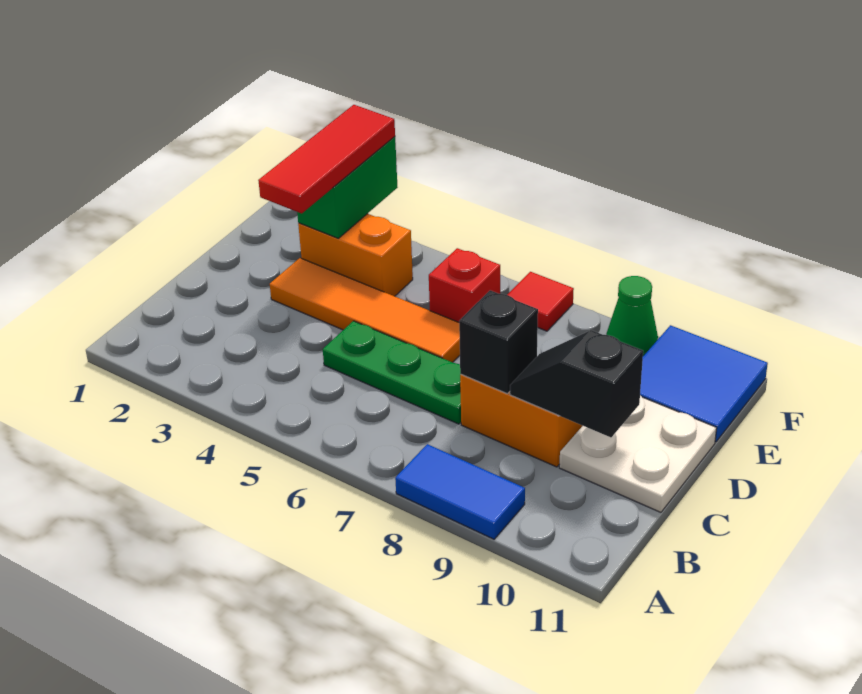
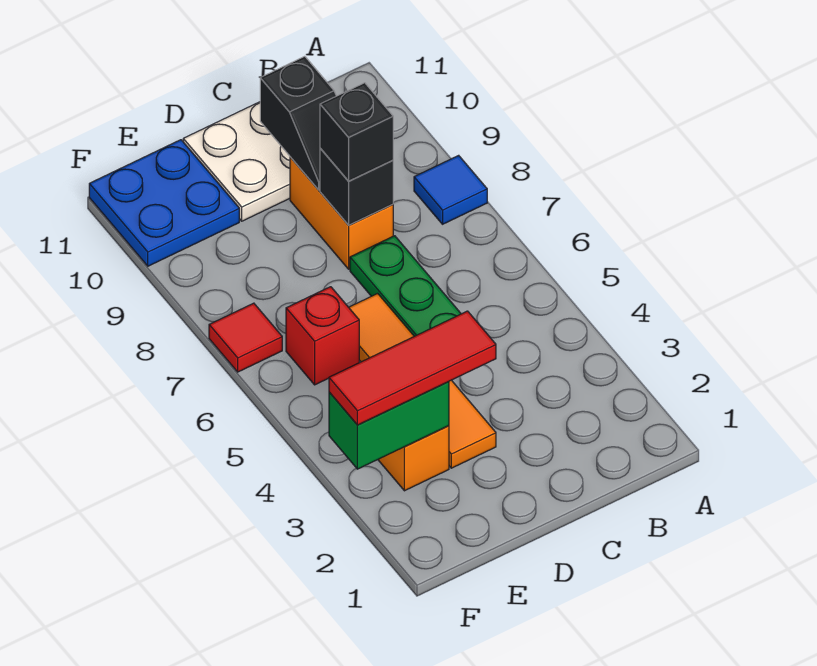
blue 1x2 tile [395,444,525,539] -> blue 1x1 tile [414,155,487,224]
none -> black 1x1 brick [320,83,393,181]
blue 2x2 tile [640,325,768,442] -> blue 2x2 plate [89,140,239,266]
green 1x1 cone [606,276,658,356] -> none

